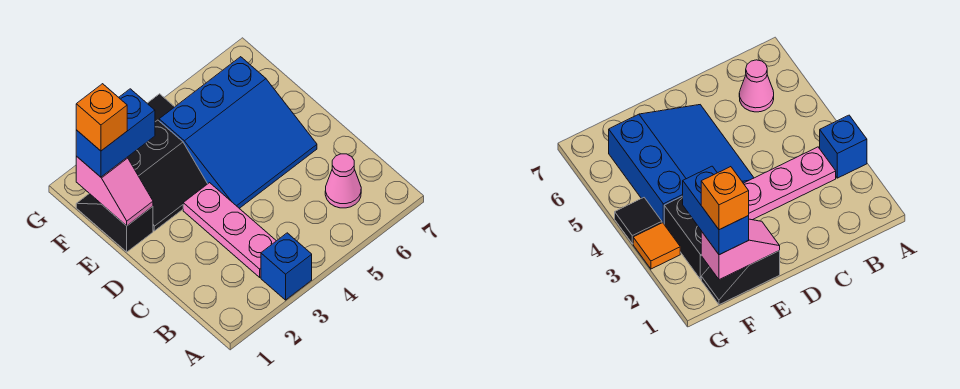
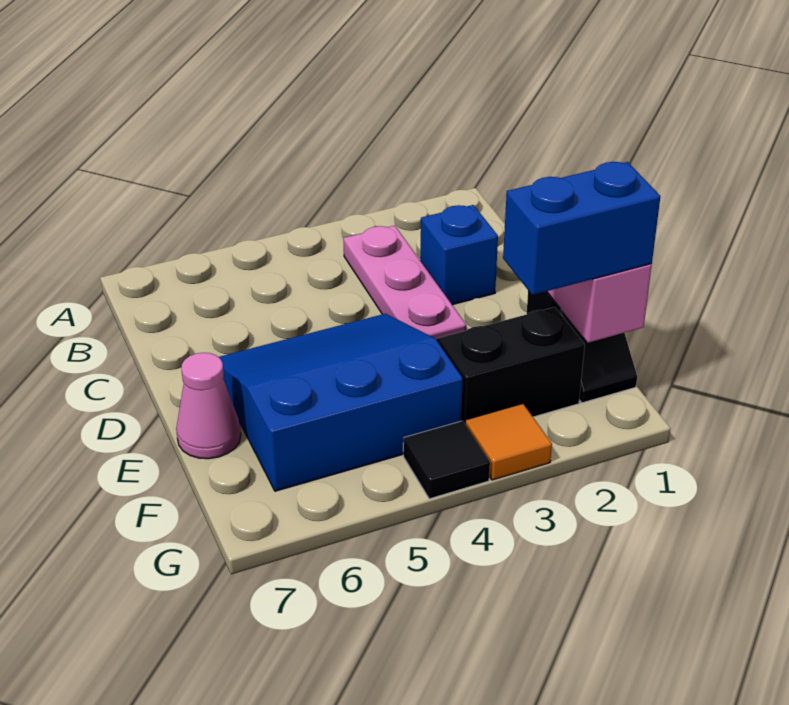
blue 1x1 brick [261,233,312,300] -> blue 1x1 brick moved to [420,205,498,305]
pink 1x1 cone [325,154,361,208] -> pink 1x1 cone moved to [176,353,241,459]
orange 1x1 brick [76,84,127,151] -> none

